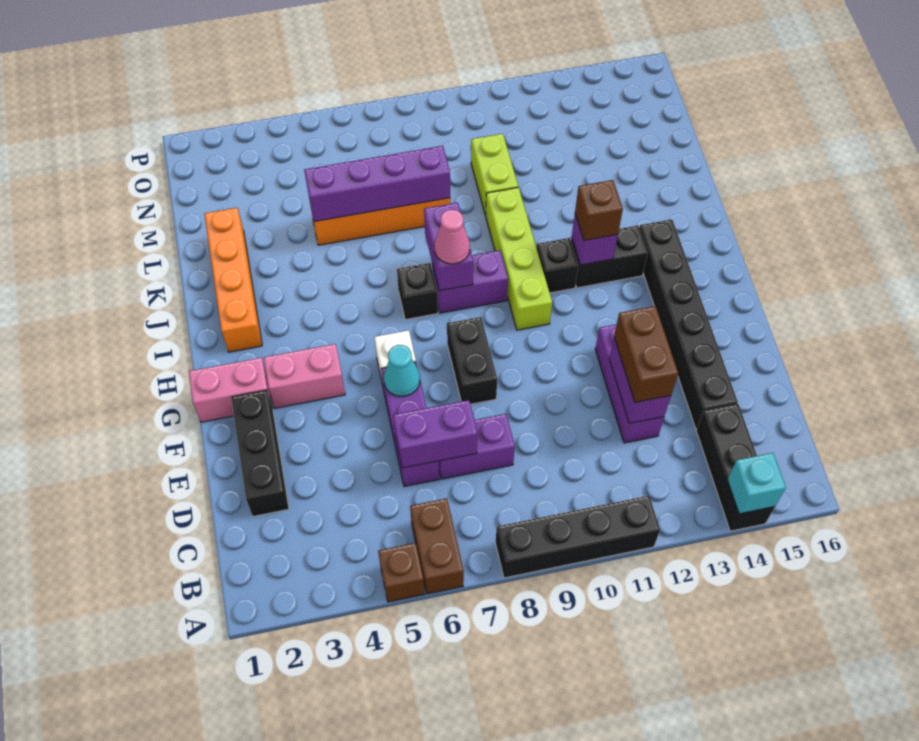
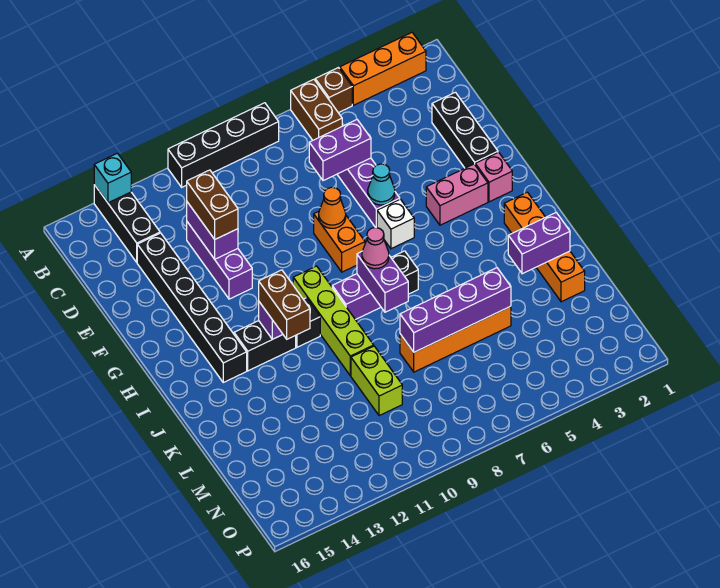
none -> orange 1x3 brick [340,33,426,105]
purple 1x2 brick [439,414,515,479] -> purple 1x2 brick moved to [508,213,570,274]
black 1x2 brick [447,317,497,404] -> orange 1x2 brick [314,211,365,272]
none -> orange 1x1 cone [319,187,346,228]
pink 1x2 brick [189,358,272,422] -> pink 1x1 brick [475,152,512,202]
brown 1x1 brick [575,180,623,241] -> brown 1x2 brick [259,270,310,339]

